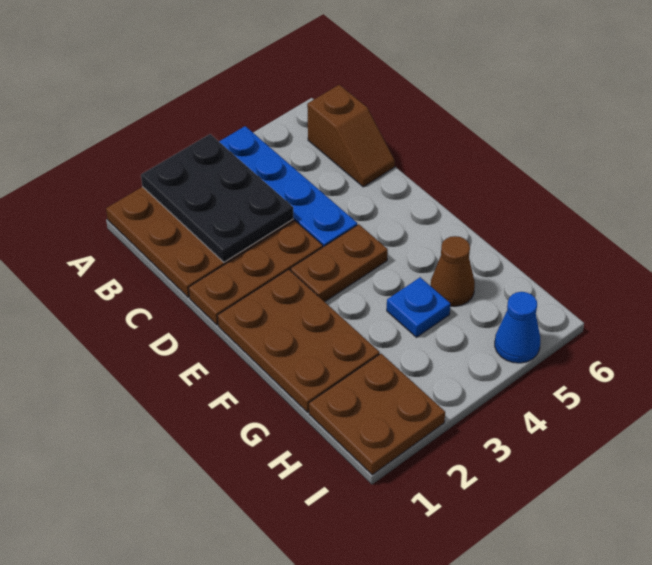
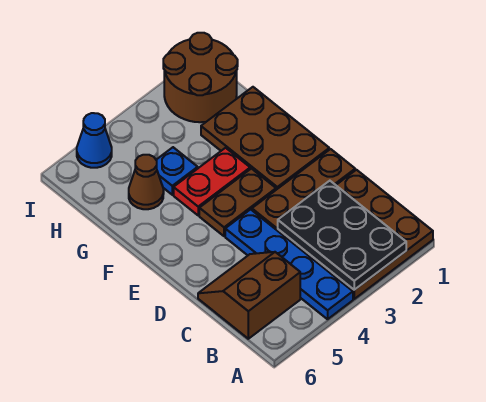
brown 1x2 slope [307,85,395,187] -> brown 2x2 slope [198,252,300,339]
none -> red 1x2 plate [174,148,250,215]
brown 2x2 plate [309,354,445,475] -> brown 2x2 round brick [163,33,238,122]

